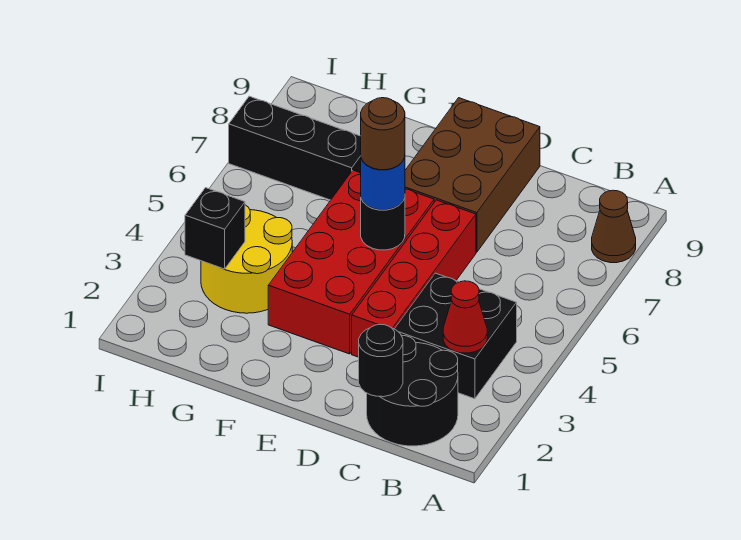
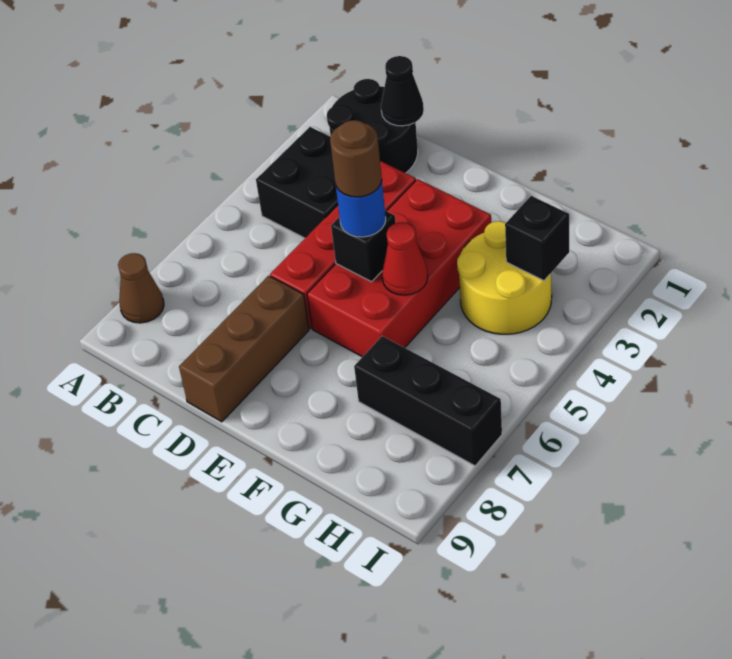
red 1x1 cone [443,281,487,353] -> red 1x1 cone moved to [382,222,428,295]
black 1x1 round brick [359,324,403,397] -> black 1x1 cone [381,56,424,126]
brown 2x3 brick [405,98,540,252] -> brown 1x3 brick [179,276,309,422]
black 1x1 round brick [361,198,405,250] -> black 1x1 brick [331,211,396,282]

